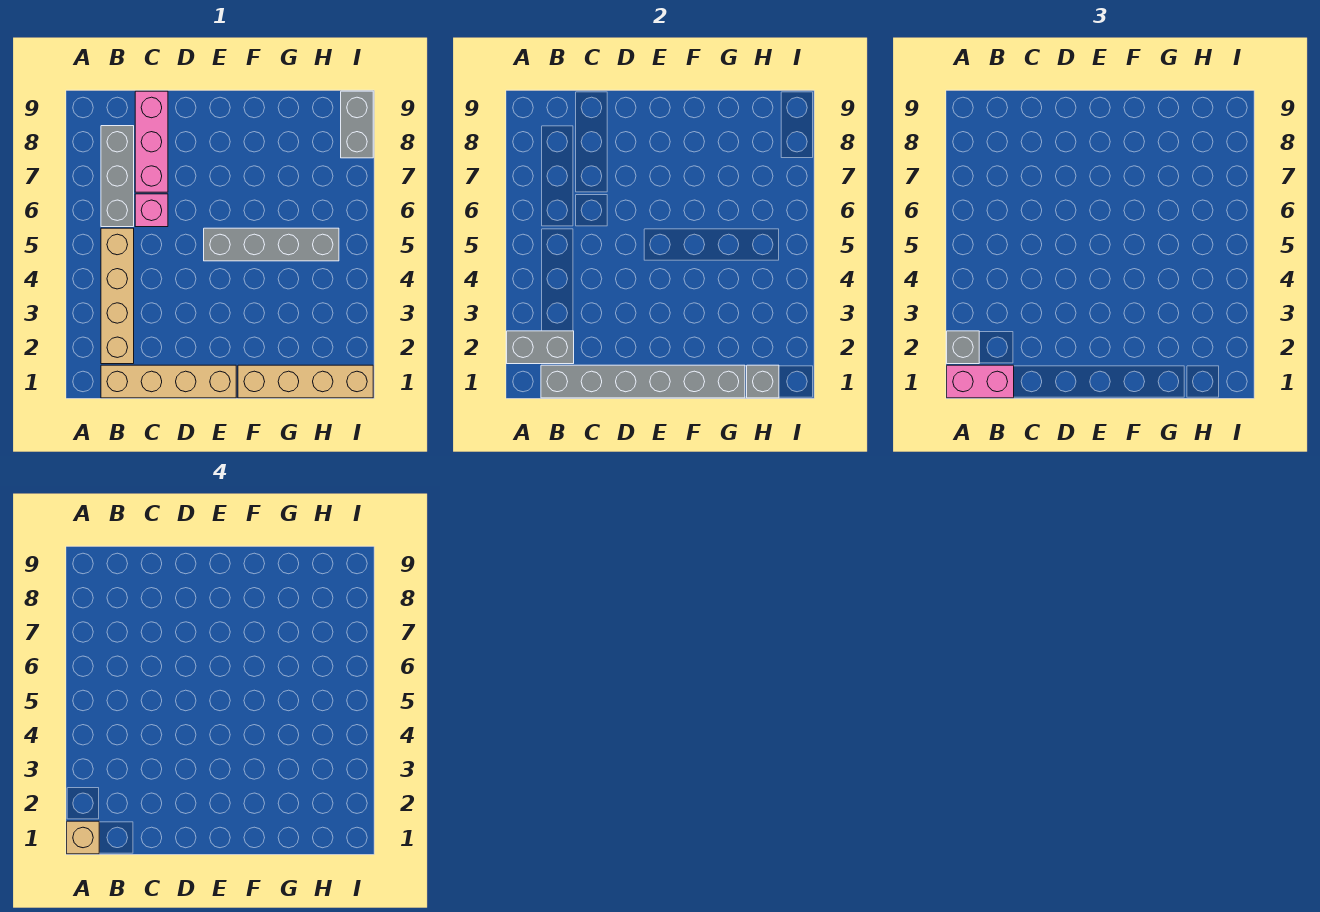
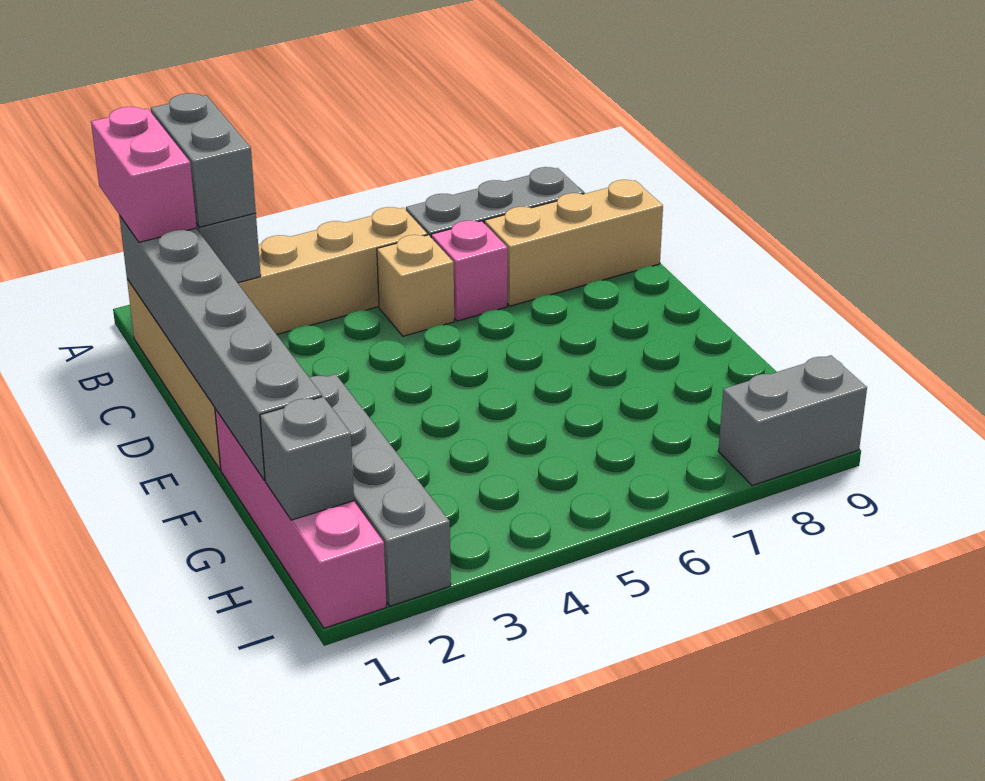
tan 1x1 brick [67,821,99,854] -> tan 1x1 brick moved to [377,235,454,336]
grey 1x1 brick [947,331,979,364] -> grey 1x2 brick [151,93,256,227]
pink 1x3 brick [135,91,168,192] -> tan 1x3 brick [484,180,663,306]
grey 1x4 brick [204,228,339,261] -> grey 1x4 brick moved to [309,374,451,606]
tan 1x4 brick [238,365,373,398] -> pink 1x4 brick [215,409,386,628]

